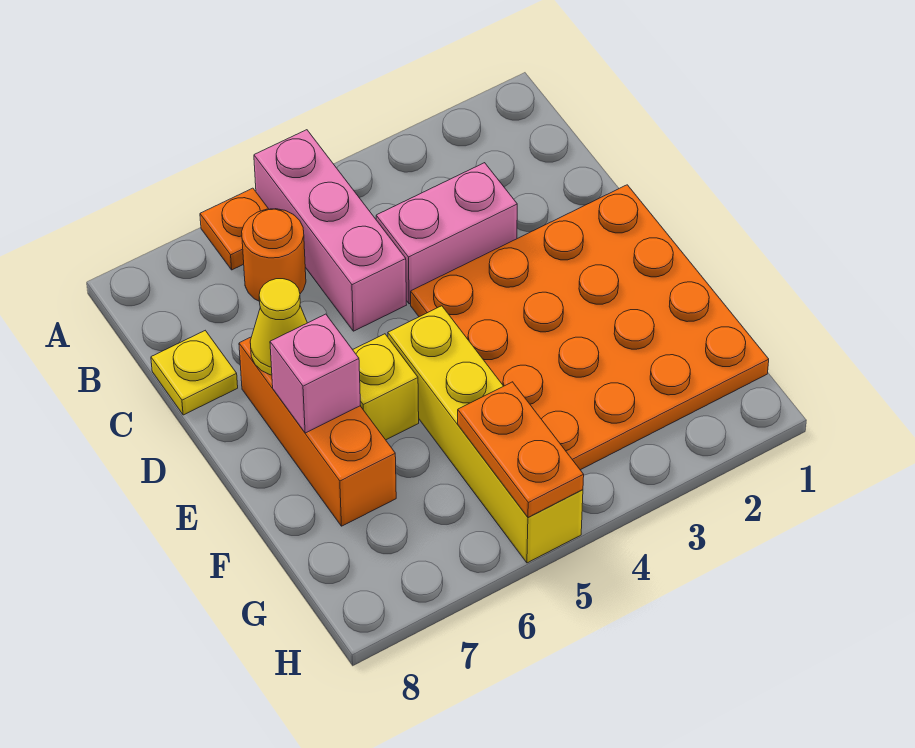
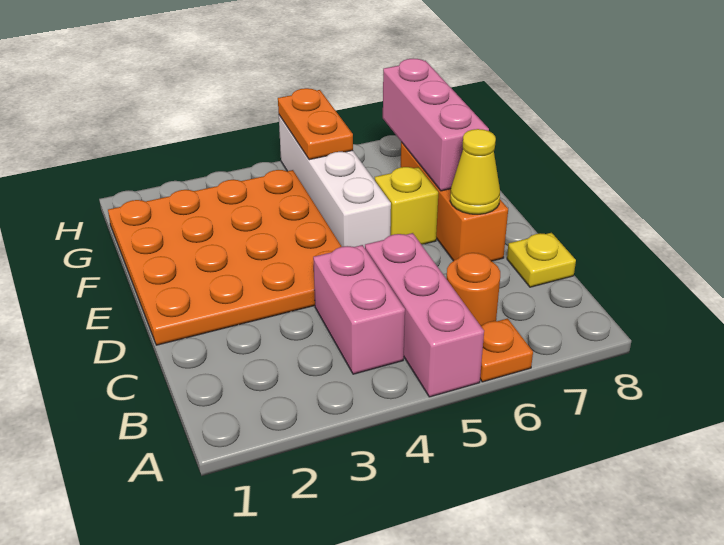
pink 1x2 brick [376,163,517,304] -> pink 1x2 brick turned to [313,245,405,374]
yellow 1x4 brick [388,306,583,563] -> white 1x4 brick [279,115,391,248]
pink 1x1 brick [270,314,360,433] -> pink 1x3 brick [383,59,489,191]

